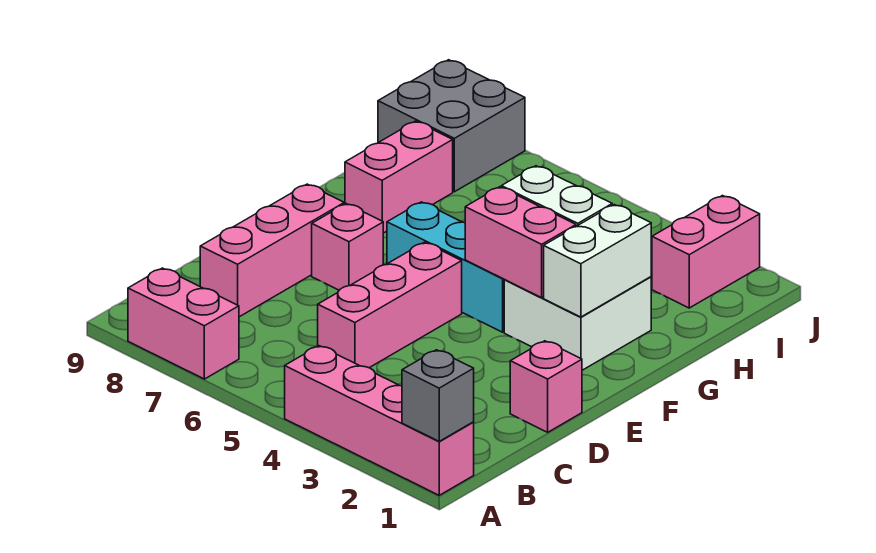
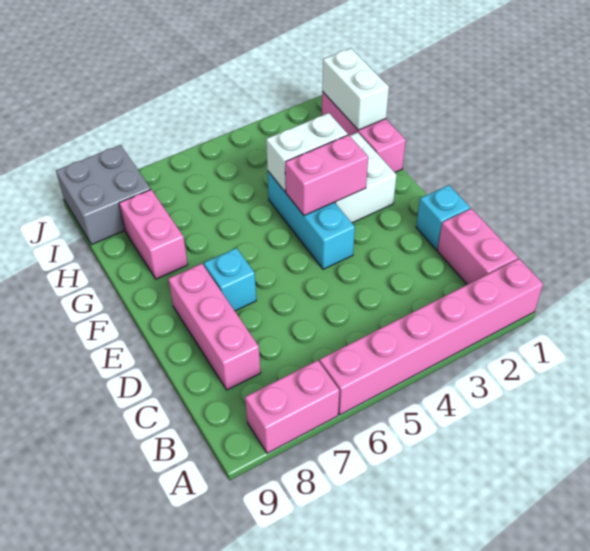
pink 1x4 brick [285,346,474,495] -> pink 1x6 brick [320,259,543,415]
grey 1x1 brick [402,350,474,441] -> none
pink 1x3 brick [318,242,462,368] -> pink 1x3 brick moved to [322,92,406,172]
pink 1x1 brick [510,341,582,432] -> cyan 1x1 brick [416,185,470,250]
pink 1x1 brick [312,204,383,290] -> cyan 1x1 brick [204,248,256,311]
white 1x2 brick [544,205,651,317] -> white 1x2 brick moved to [322,48,389,130]
cyan 1x3 brick [387,202,505,332] -> cyan 1x3 brick turned to [268,172,355,269]
pink 1x2 brick [652,196,760,308] -> pink 1x2 brick moved to [437,209,518,285]

